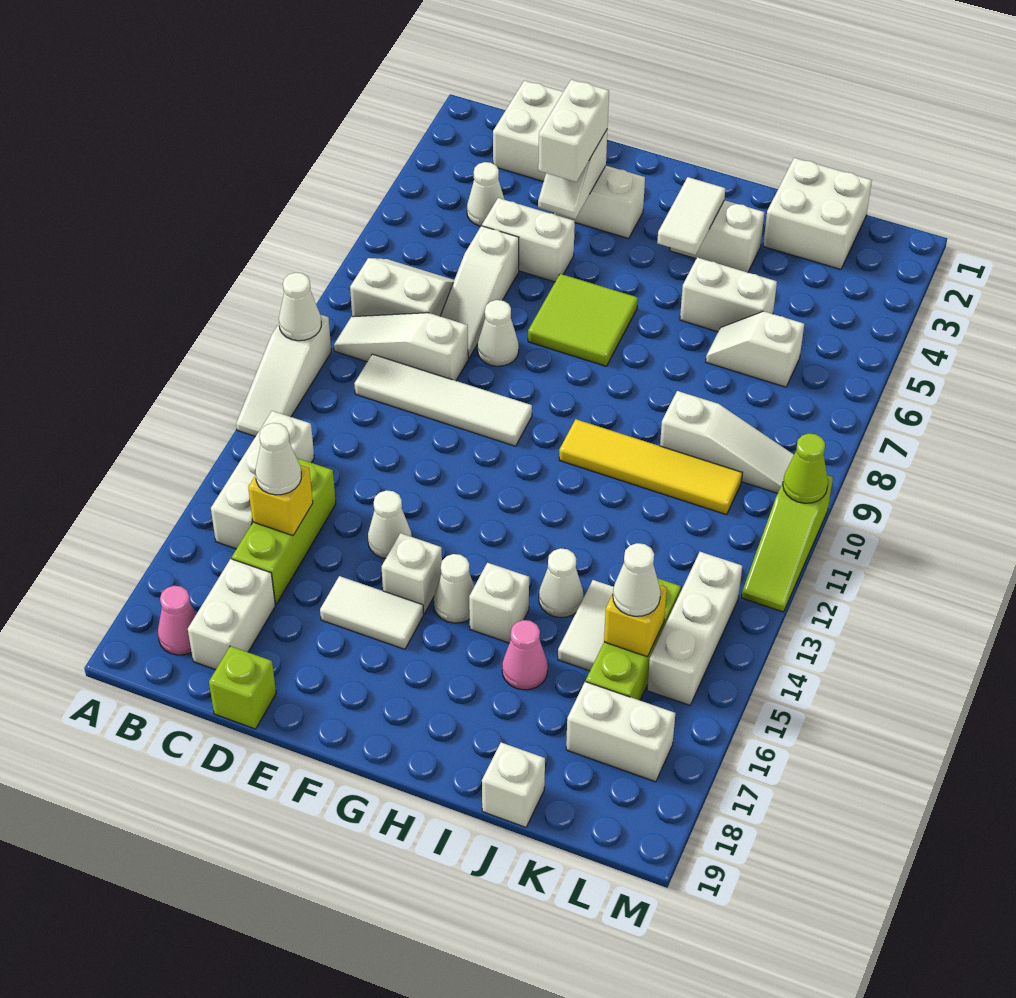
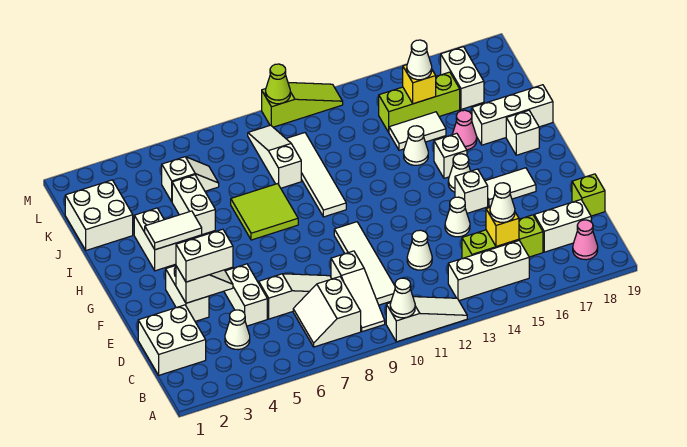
white 1x1 cone [478,300,519,366] -> white 1x1 cone moved to [407,230,432,270]
white 1x2 tile [320,576,424,649] -> white 1x2 tile turned to [485,168,536,206]
lime 2x2 tile [528,274,638,366] -> lime 2x2 tile moved to [231,184,298,240]
yellow 1x4 tile [559,419,742,515] -> white 1x4 tile [286,133,346,217]
white 1x2 slope [706,311,804,387] -> white 1x2 slope turned to [162,157,219,201]
white 1x1 brick [482,742,545,827] -> white 1x1 brick moved to [506,110,539,155]
white 1x3 brick [647,552,742,705] -> white 1x3 brick moved to [472,85,553,145]

